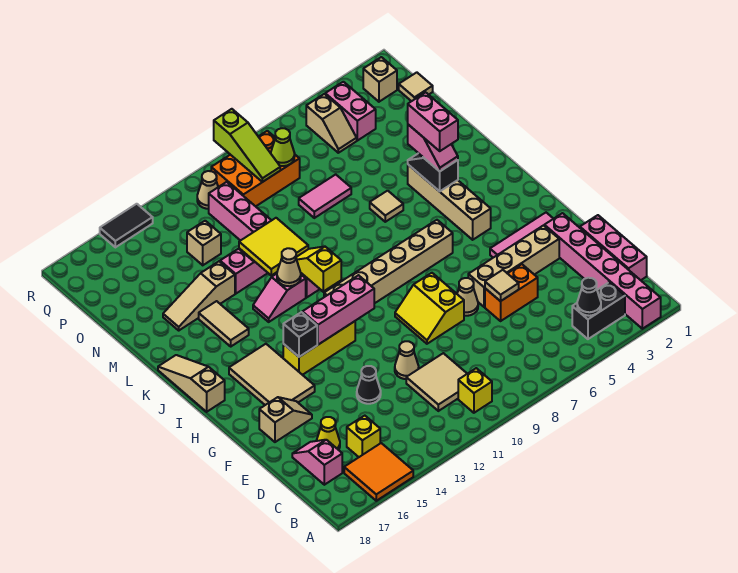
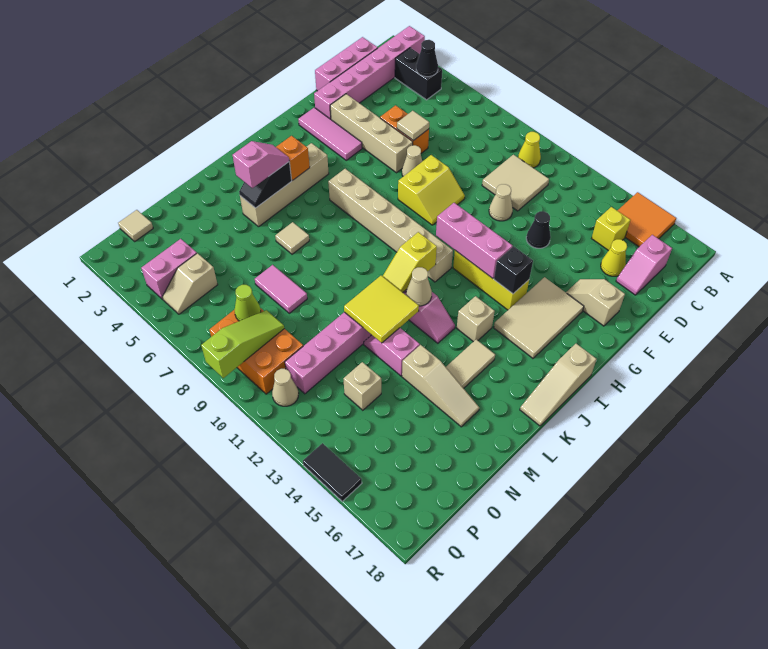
yellow 1x1 brick [458,368,492,413] -> yellow 1x1 cone [518,132,541,168]
none -> orange 1x1 brick [276,136,310,180]
pink 1x2 brick [408,92,458,151] -> none
tan 1x2 slope [306,94,357,153] -> tan 1x2 slope turned to [163,253,218,314]
tan 1x1 brick [363,57,397,102] -> tan 1x1 brick moved to [457,296,495,342]

